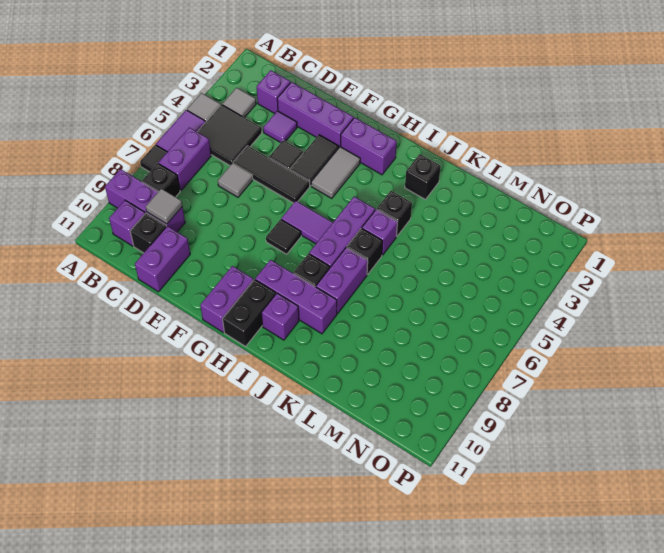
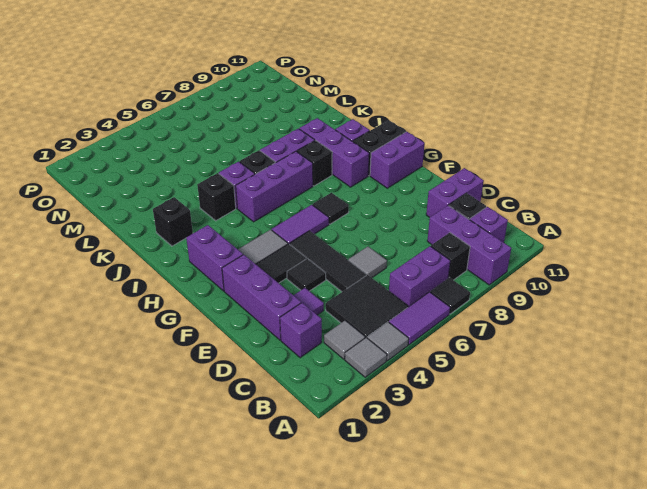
grey 1x1 tile [146,189,182,224] -> grey 1x1 tile moved to [345,338,387,377]
purple 1x2 tile [281,201,333,244] -> purple 1x2 tile turned to [272,205,329,244]

